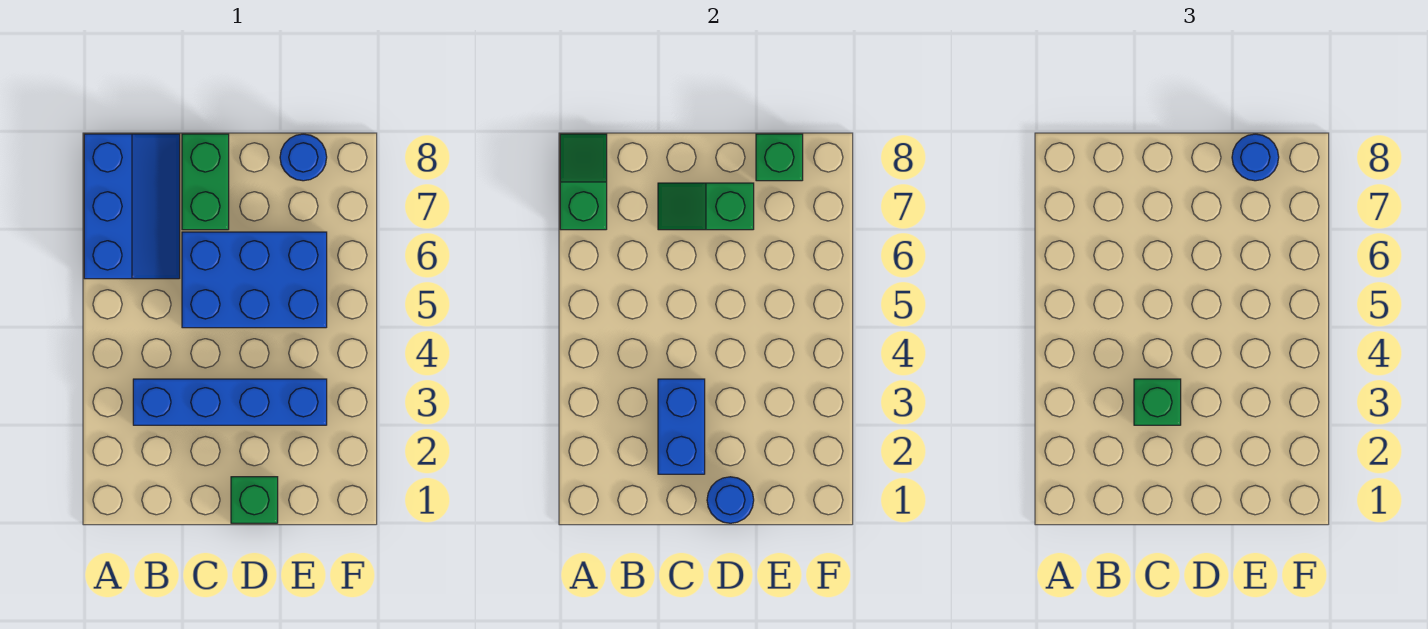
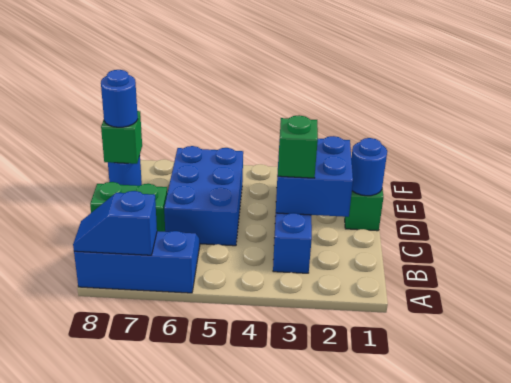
green 1x2 slope [560,134,607,230] -> blue 1x2 slope [73,191,157,255]
blue 1x2 brick [658,379,705,474] -> blue 2x2 brick [276,136,353,217]
green 1x2 slope [658,183,754,230] -> none

